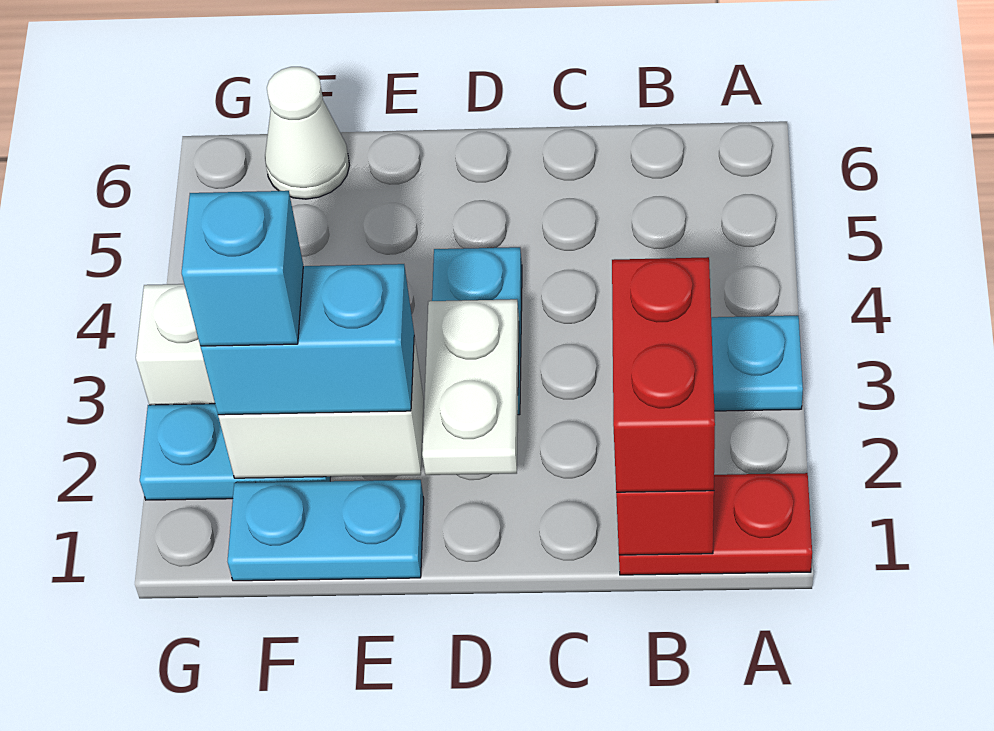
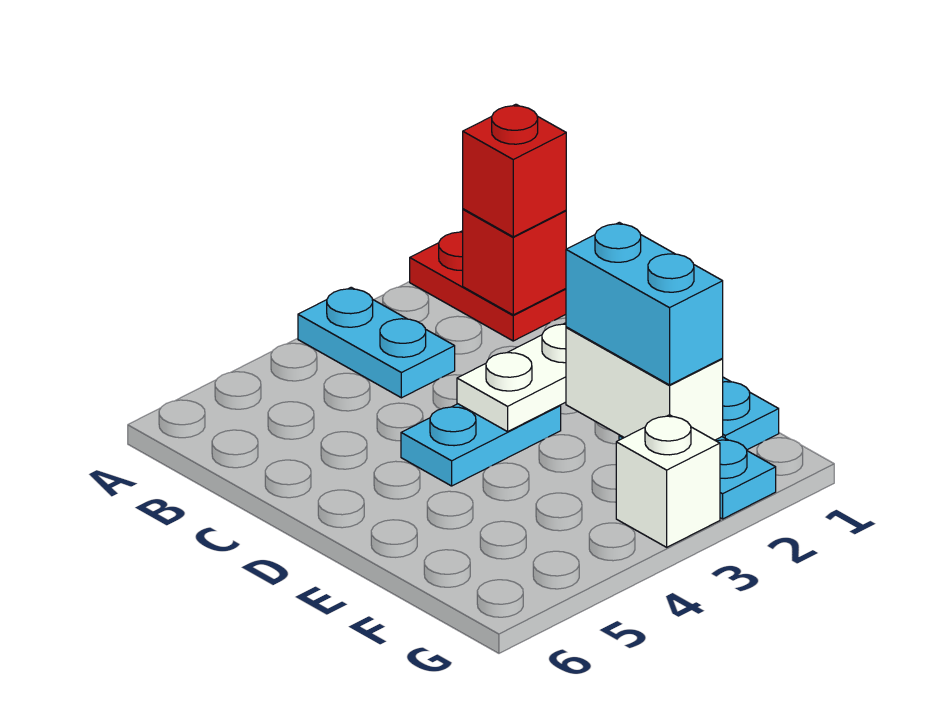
red 1x2 brick [612,257,715,492] -> red 1x1 brick [463,104,566,237]
cyan 1x1 brick [182,191,303,346] -> none
white 1x1 cone [265,67,350,199] -> none

